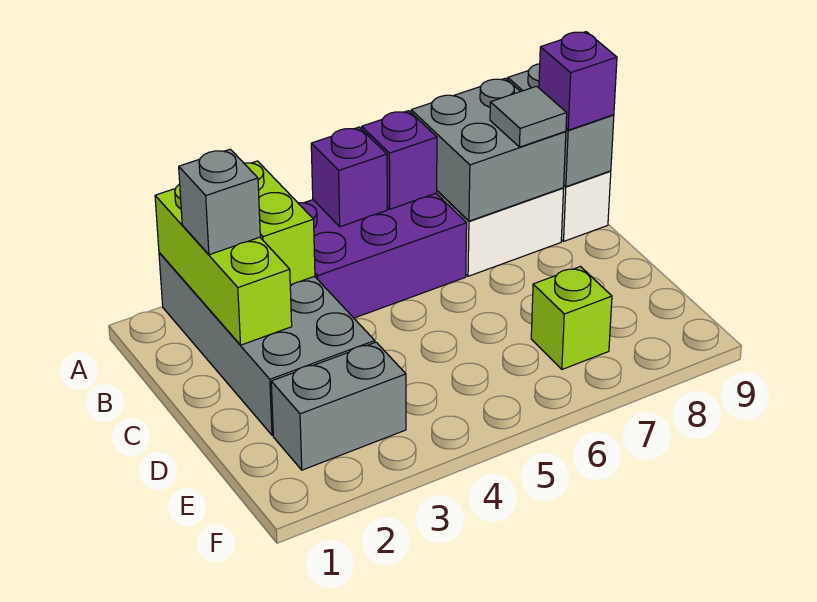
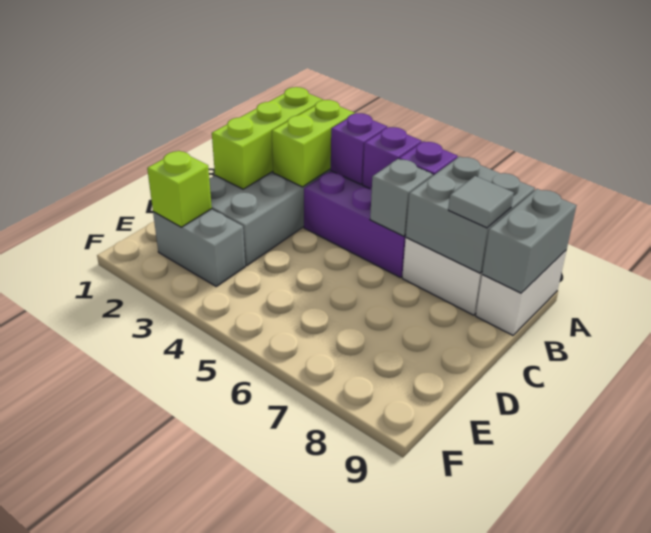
grey 1x1 brick [179,149,260,255] -> grey 1x1 brick moved to [370,159,433,236]
purple 1x1 brick [539,32,617,130] -> purple 1x1 brick moved to [331,113,387,184]
lime 1x1 brick [531,267,612,369] -> lime 1x1 brick moved to [147,151,212,227]

